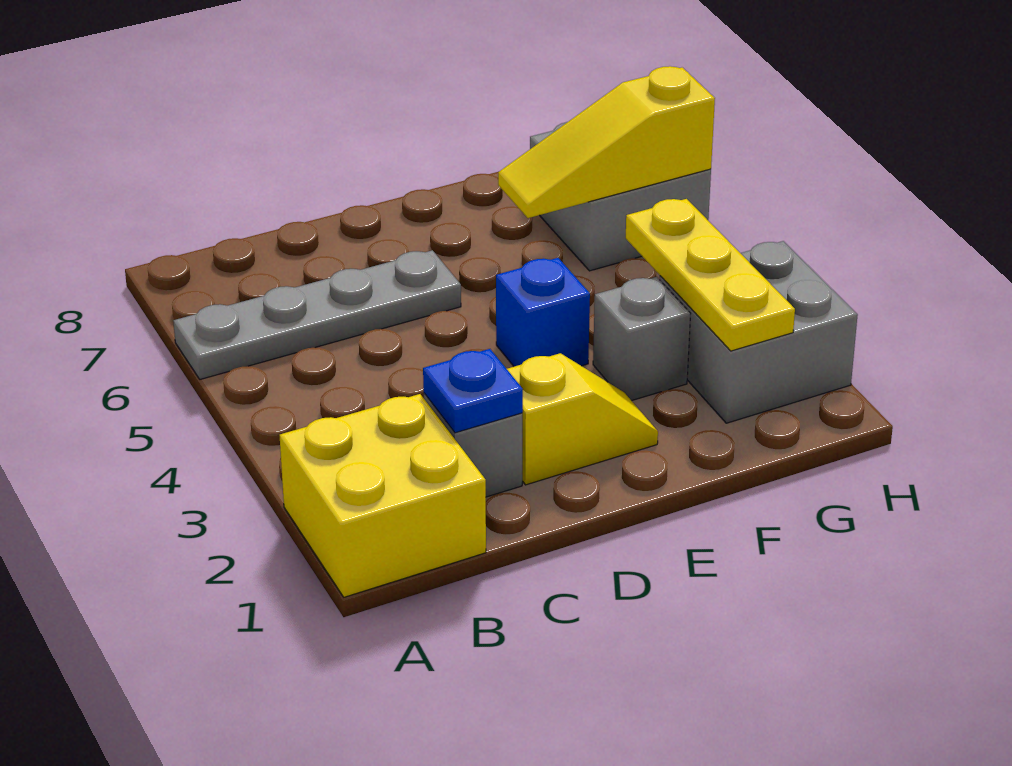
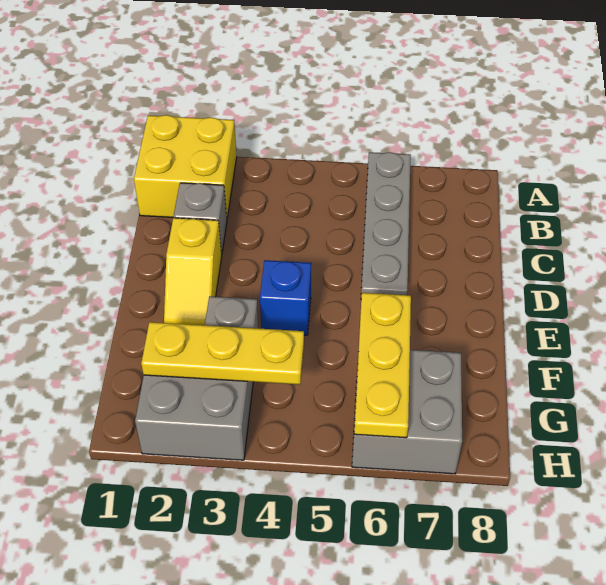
blue 1x1 plate [423,349,523,433] -> none
yellow 1x3 slope [498,66,715,218] -> yellow 1x3 plate [354,293,411,438]

